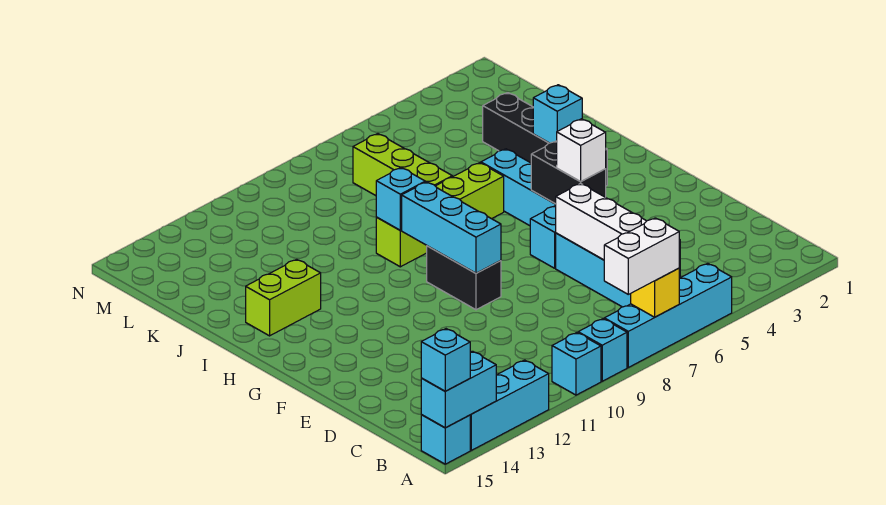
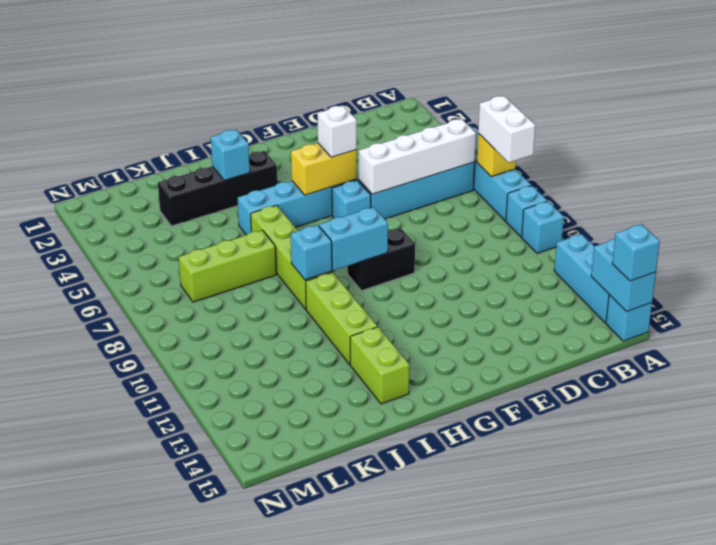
black 1x2 brick [531,141,606,204] -> yellow 1x2 brick [291,143,357,195]
cyan 1x3 brick [402,182,501,273] -> cyan 1x2 brick [319,207,388,270]
none -> lime 1x3 brick [306,272,377,365]

